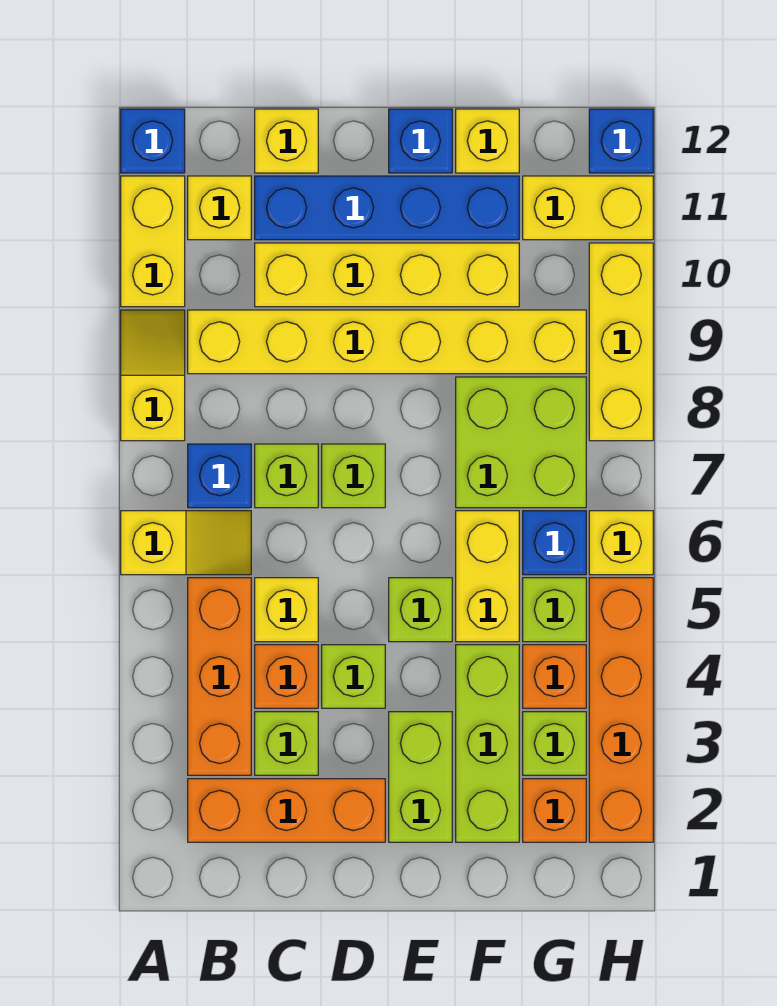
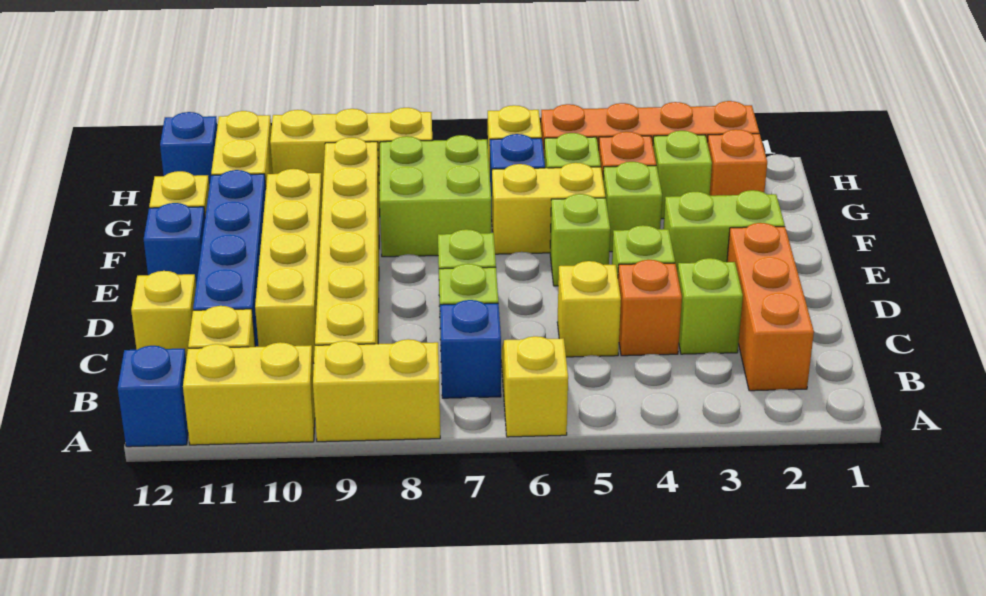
yellow 1x2 slope [121,310,185,441] -> yellow 1x2 brick [313,339,440,442]
orange 1x3 brick [188,578,251,775] -> none
lime 1x3 brick [456,645,519,842] -> lime 1x1 brick [603,162,662,252]

